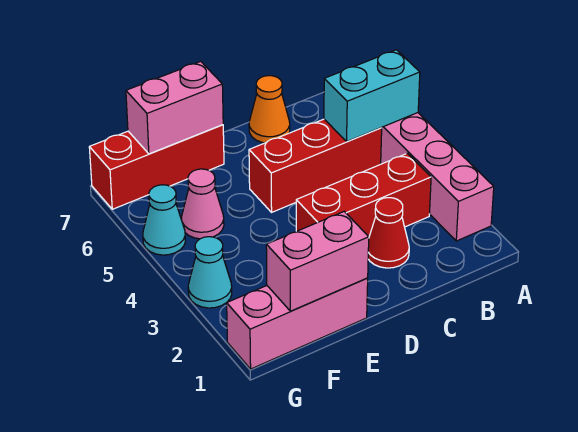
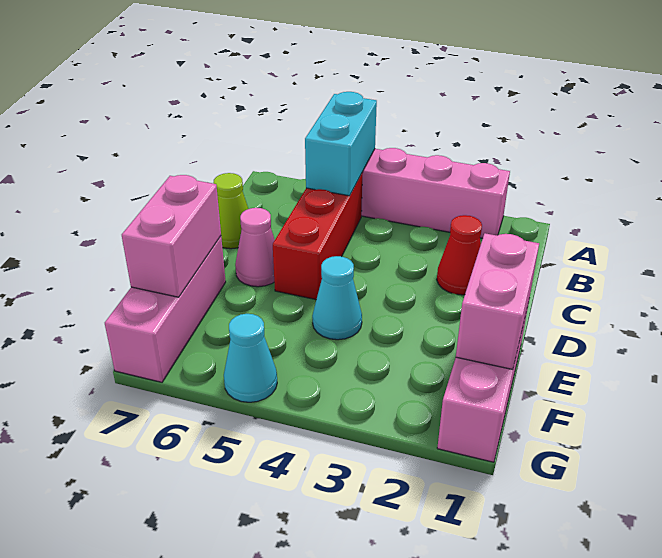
red 1x3 brick [296,153,431,237] -> none
orange 1x1 cone [249,76,290,143] -> lime 1x1 cone [213,173,248,249]
red 1x3 brick [89,125,224,209] -> pink 1x3 brick [105,236,226,382]
pink 1x1 cone [182,169,224,239] -> pink 1x1 cone moved to [235,208,275,287]
cyan 1x1 cone [188,237,232,308] -> cyan 1x1 cone moved to [312,256,362,340]

